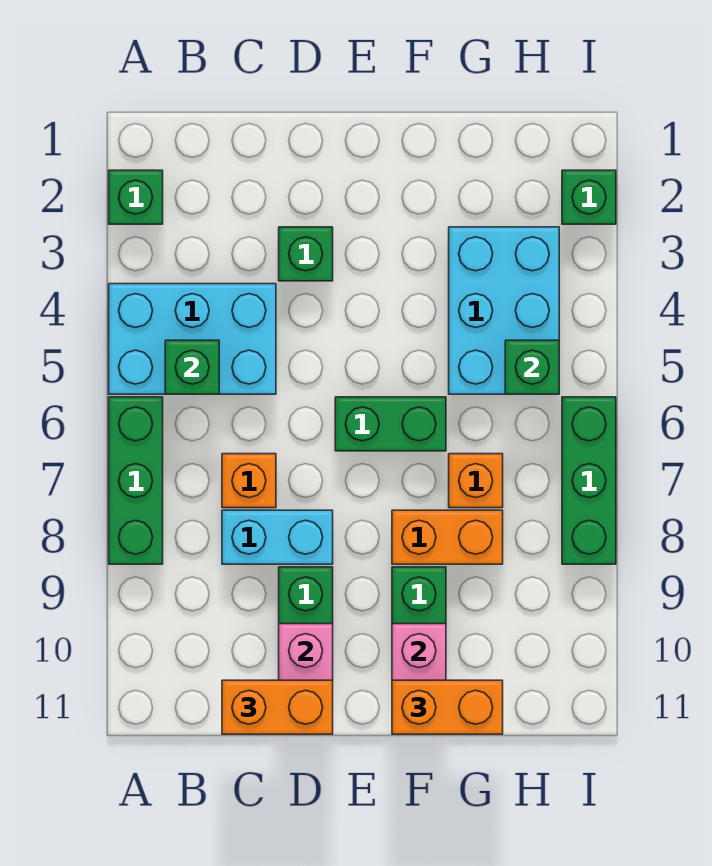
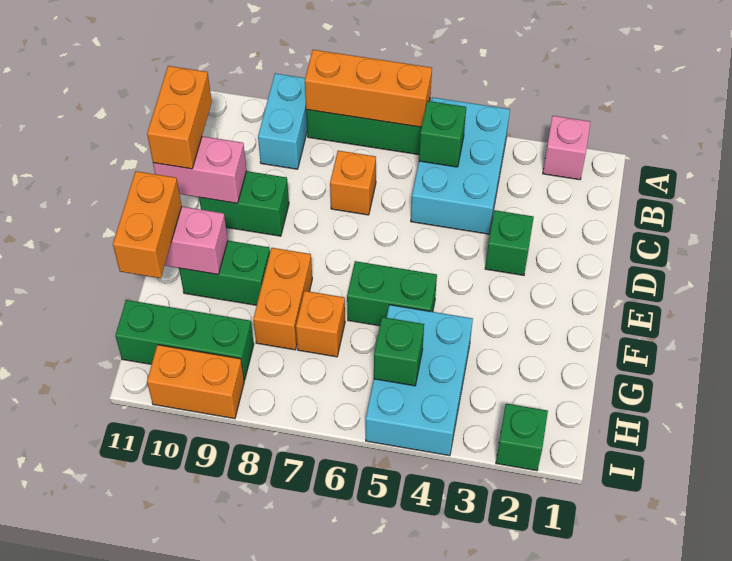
green 1x1 brick [109,170,163,224] -> pink 1x1 brick [543,116,590,180]
none -> orange 1x3 brick [305,50,432,127]
cyan 1x2 brick [222,510,333,564] -> cyan 1x2 brick moved to [258,73,307,169]
green 1x2 brick [335,397,446,451] -> green 1x2 brick turned to [347,261,437,326]
cyan 2x3 brick [449,227,559,394] -> cyan 2x3 brick turned to [366,305,473,456]
green 1x3 brick [562,397,616,564] -> green 1x3 brick moved to [115,300,254,380]
none -> orange 1x2 brick [147,345,244,419]

